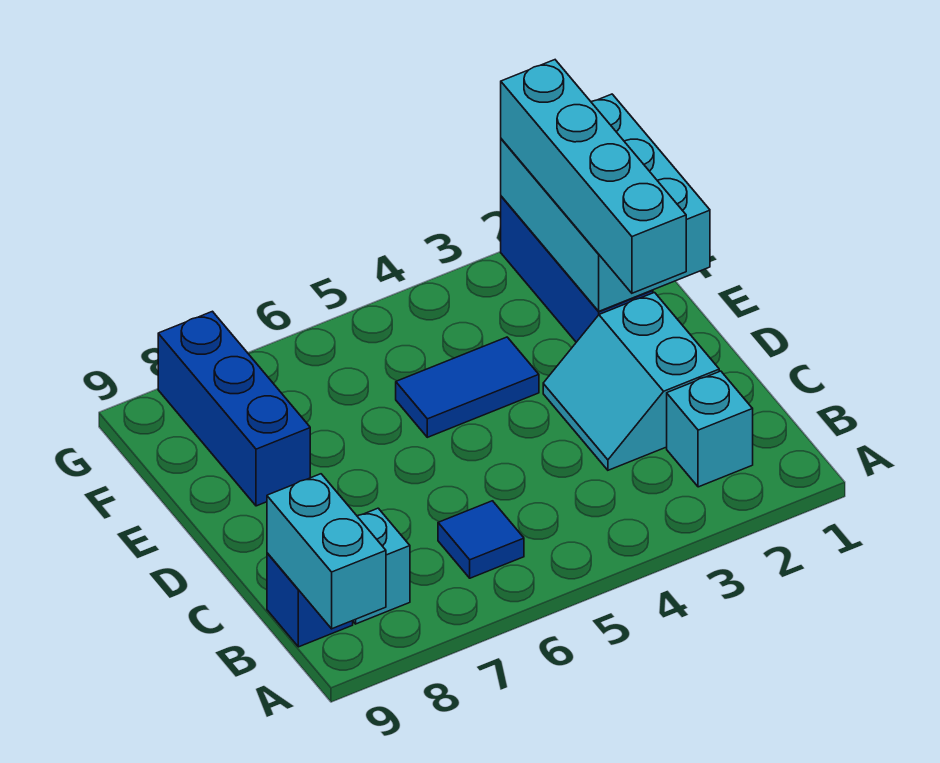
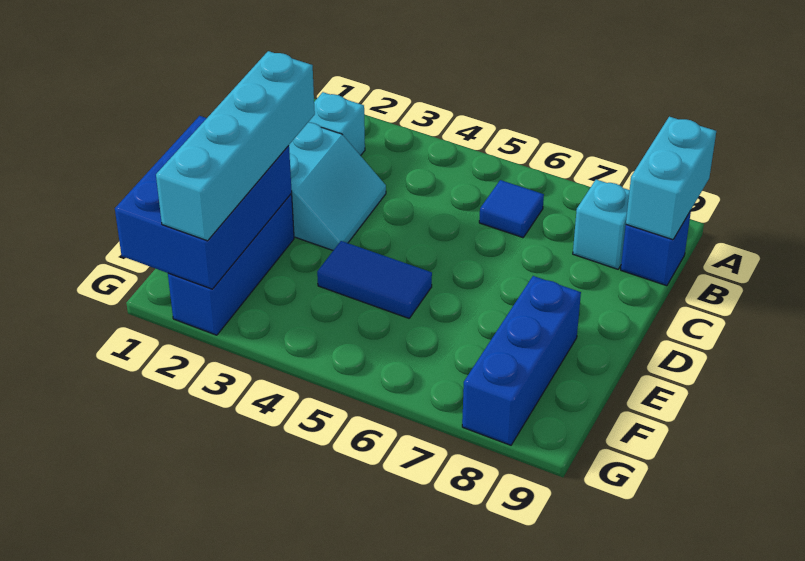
cyan 2x3 brick [501,94,710,311] -> blue 2x3 brick [115,116,292,289]

